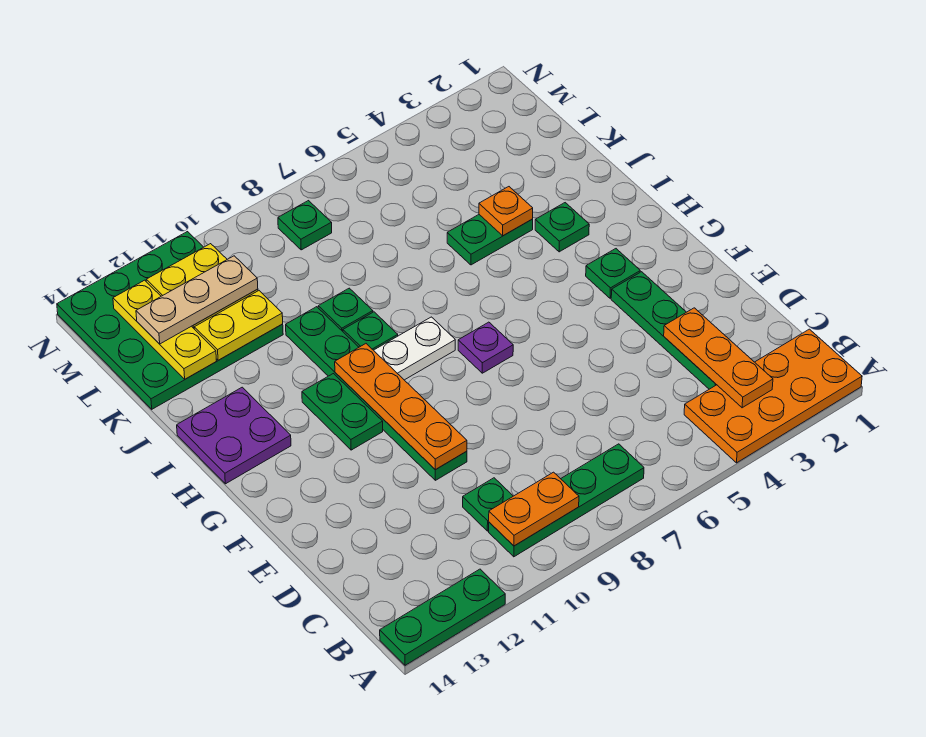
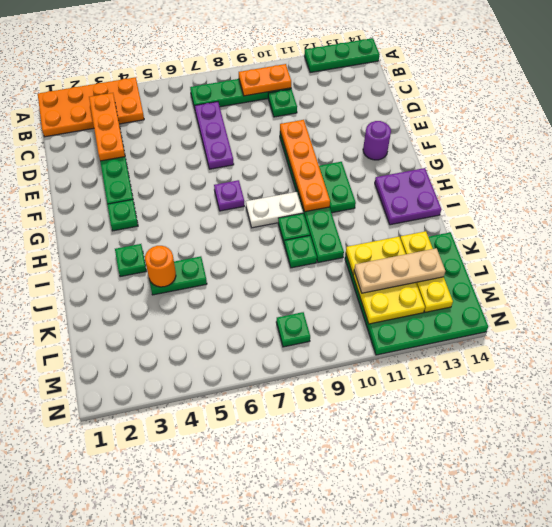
none -> purple 1x3 plate [195,102,234,169]
none -> purple 1x1 round brick [363,121,391,160]
orange 1x1 plate [479,187,533,236] -> orange 1x1 round brick [145,246,176,287]

